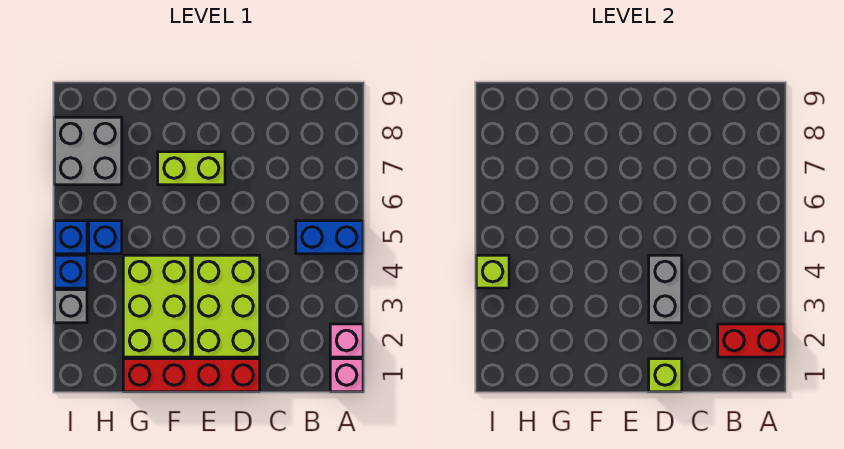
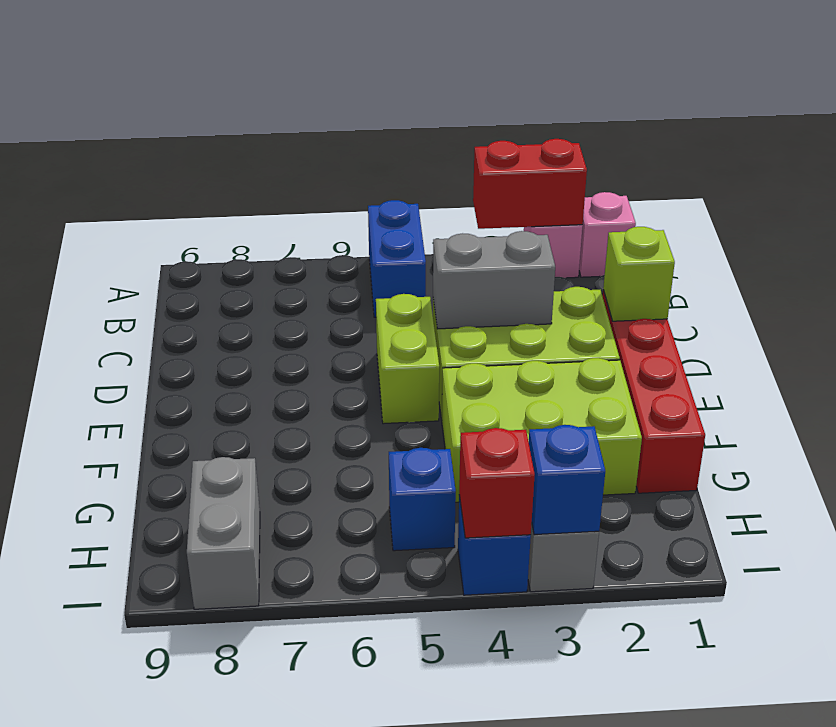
red 1x2 brick [718,324,785,357] -> red 1x2 brick turned to [473,139,587,229]
lime 1x2 brick [158,152,225,185] -> lime 1x2 brick moved to [376,294,439,424]
grey 2x2 brick [54,117,122,185] -> grey 1x2 brick [187,457,260,609]
lime 1x1 brick [476,255,509,288] -> red 1x1 brick [459,428,535,538]
blue 1x1 brick [54,221,87,254] -> blue 1x1 brick moved to [529,425,605,535]

